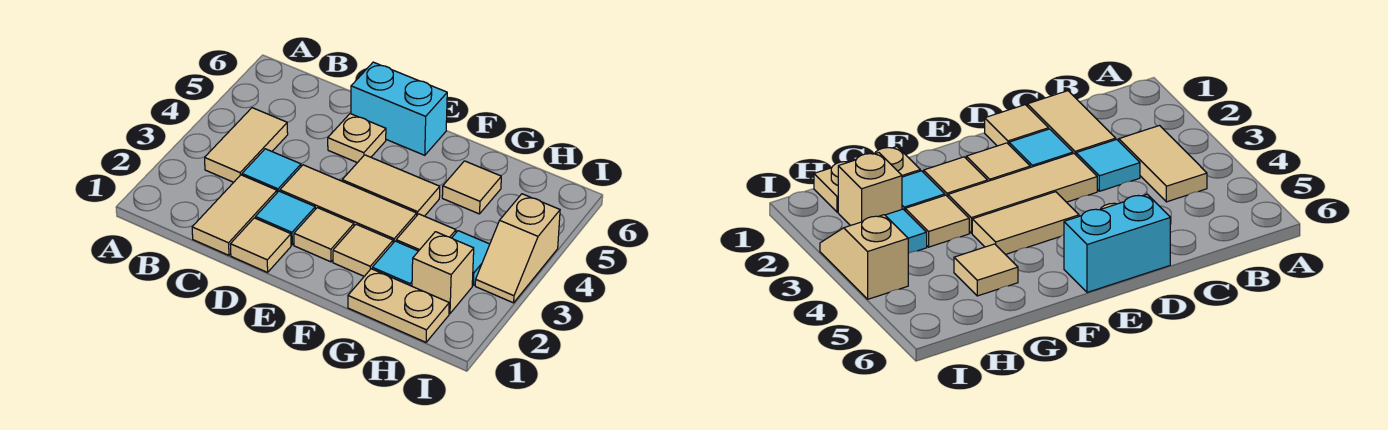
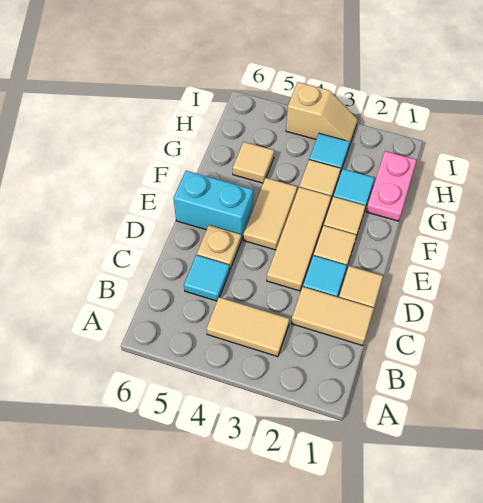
cyan 1x1 tile [242,149,301,192] -> cyan 1x1 tile moved to [184,255,230,301]
cyan 1x2 brick [351,62,447,155] -> cyan 1x2 brick turned to [173,171,253,240]
tan 1x2 plate [348,269,449,342] -> pink 1x2 plate [366,151,417,221]
tan 1x1 brick [412,232,474,314] -> none

